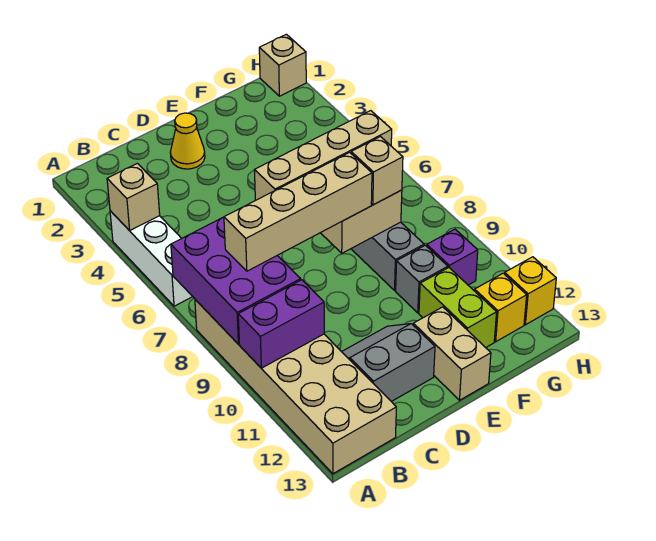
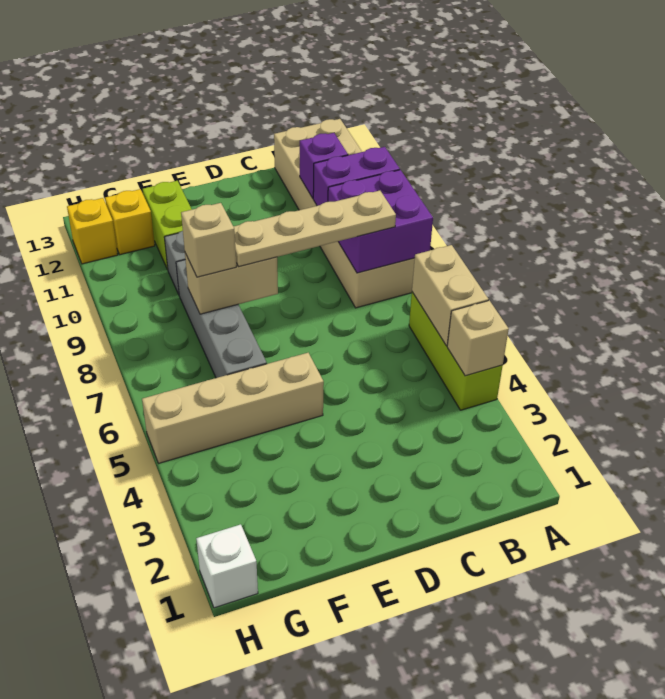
white 1x3 brick [110,211,193,306] -> lime 1x3 brick [409,292,503,410]
purple 2x3 brick [171,217,301,344] -> purple 2x2 brick [328,170,433,273]
tan 1x4 brick [224,152,372,271] -> tan 1x4 plate [234,190,396,267]
grey 2x2 slope [342,324,435,402] -> none
yellow 1x1 cone [170,113,205,169] -> none
tan 1x2 brick [413,307,491,400] -> tan 1x2 brick moved to [412,245,489,346]
purple 1x1 brick [427,229,478,285] -> purple 1x1 brick moved to [300,133,348,198]
tan 1x1 brick [259,34,306,96] -> white 1x1 brick [196,524,258,608]

